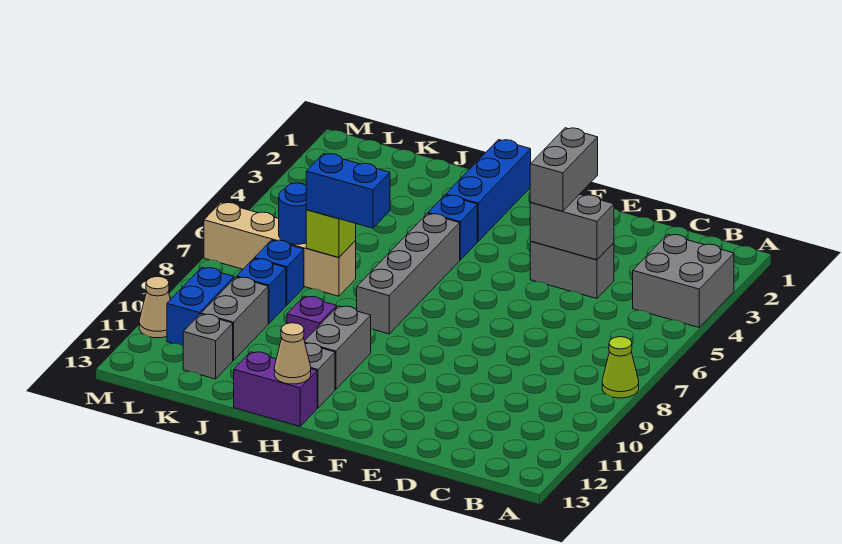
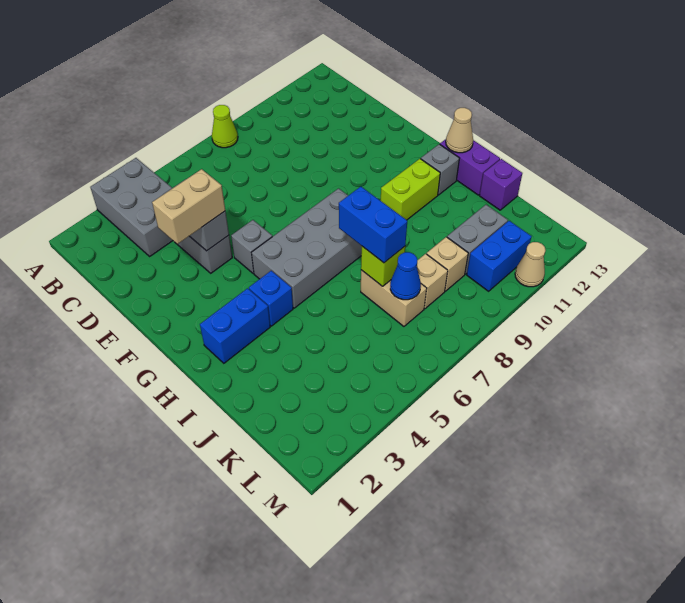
grey 2x2 brick [633,234,734,327] -> grey 2x3 brick [90,158,173,256]
grey 1x2 brick [530,128,598,211] -> tan 1x2 brick [152,169,225,244]
blue 1x3 brick [446,140,531,241] -> blue 1x2 brick [200,288,270,363]
grey 1x4 brick [357,214,460,334] -> grey 2x4 brick [252,189,362,308]
grey 1x2 brick [304,306,371,389] -> lime 1x2 brick [381,159,440,220]
purple 1x1 brick [287,296,337,341] -> purple 1x1 brick moved to [480,159,522,210]
tan 1x4 brick [204,202,356,296] -> tan 1x2 brick [361,270,427,326]
blue 1x1 round brick [279,183,306,244] -> blue 1x1 cone [390,252,421,300]
blue 1x1 brick [254,240,304,305] -> tan 1x1 brick [417,254,448,309]
blue 1x1 brick [237,259,286,324] -> tan 1x1 brick [427,237,468,291]
grey 1x1 brick [183,314,233,379] -> grey 1x1 brick moved to [231,220,272,274]

